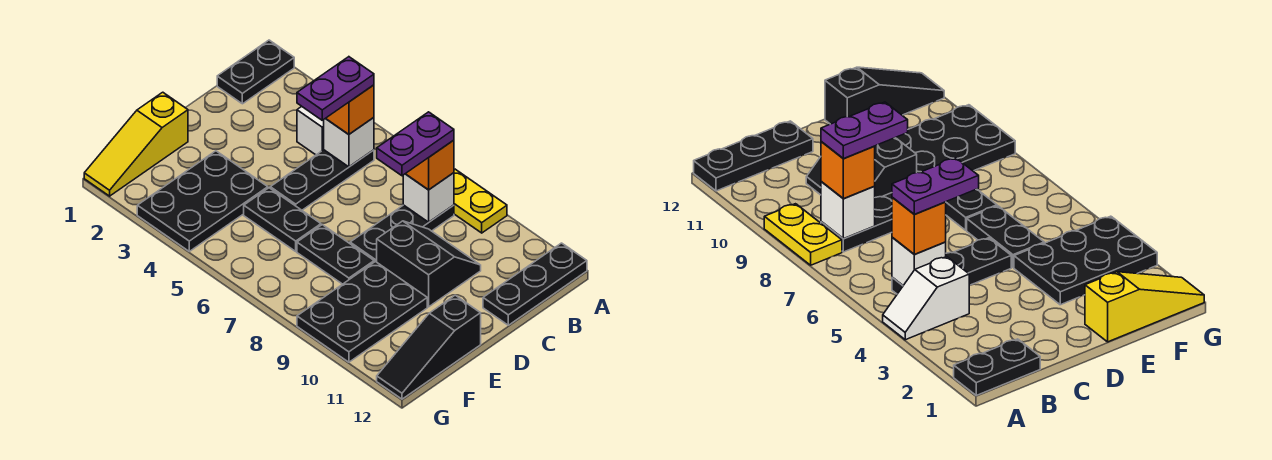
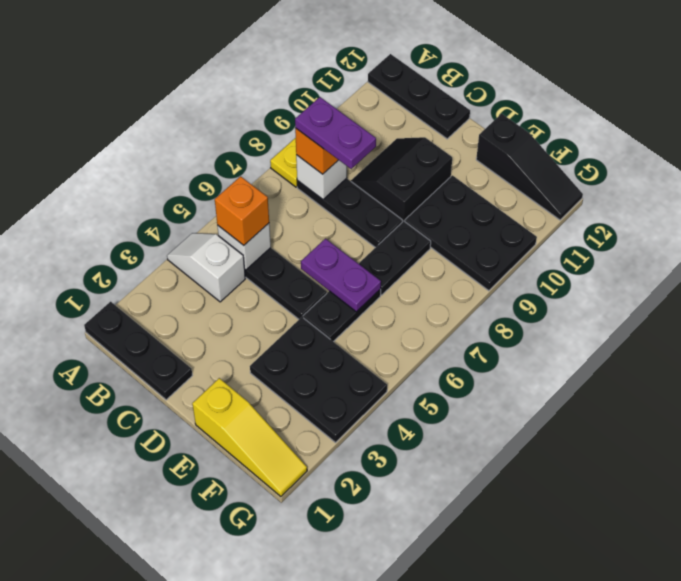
black 1x2 plate [217,40,294,104] -> black 1x3 plate [84,302,192,400]
purple 1x2 plate [297,57,374,120] -> purple 1x2 plate moved to [301,239,381,312]

